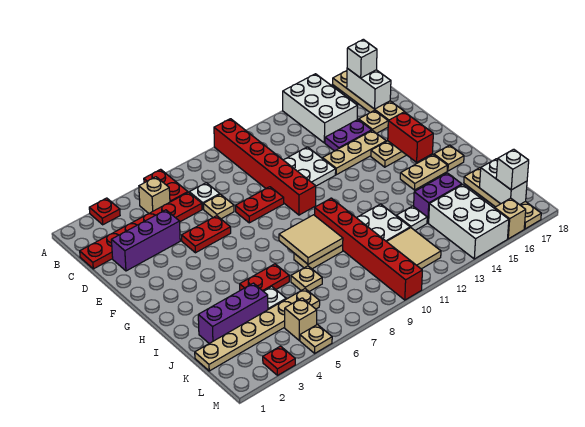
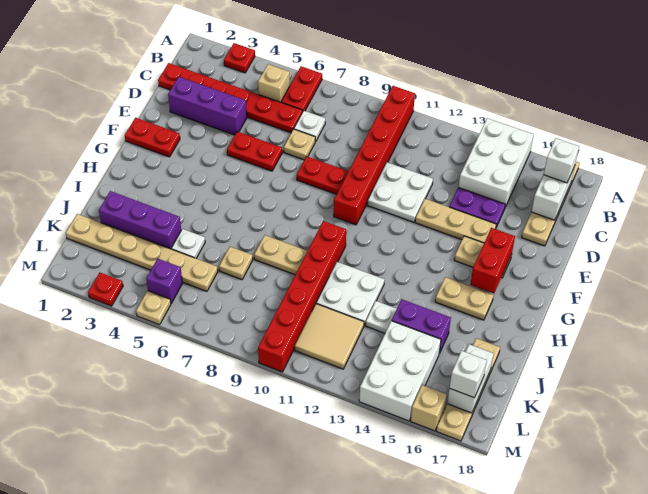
tan 1x1 plate [359,111,388,133] -> none
tan 2x2 tile [279,215,343,264] -> none
tan 1x1 plate [434,145,464,171] -> none
red 1x2 plate [240,264,289,291] -> red 1x2 plate moved to [125,118,180,157]
tan 1x1 brick [285,298,317,340] -> purple 1x1 brick [146,259,183,303]

